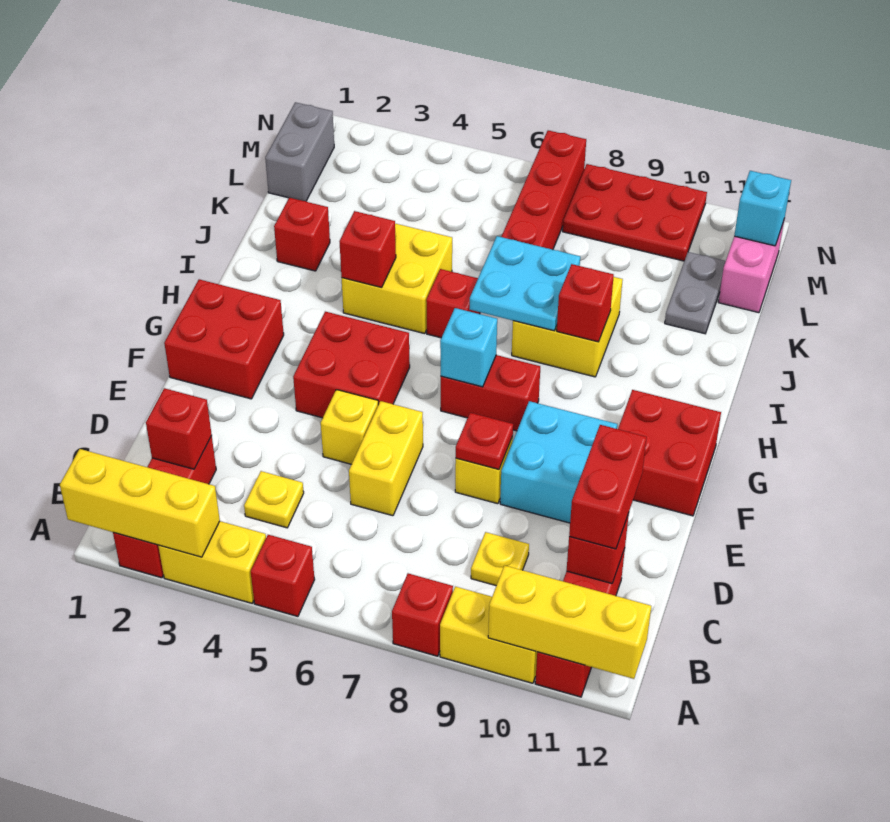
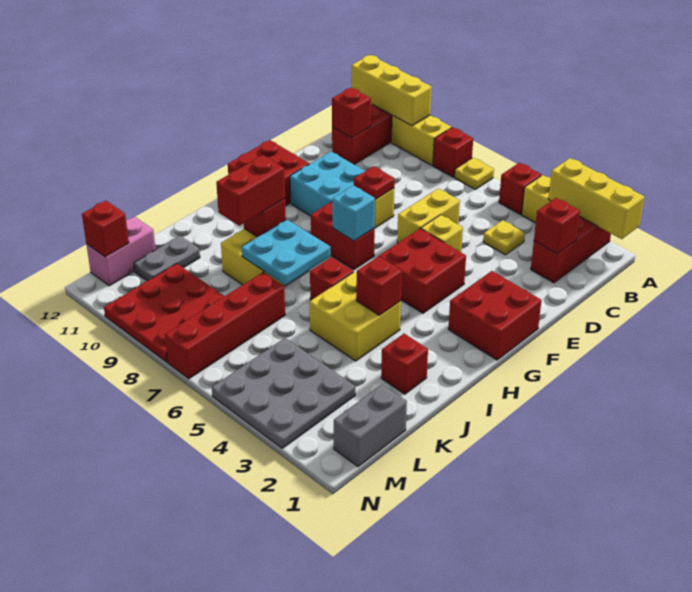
yellow 1x1 plate [471,532,529,586] -> yellow 1x1 plate moved to [455,158,494,189]
red 1x2 brick [569,425,647,549] -> red 1x2 brick moved to [216,155,285,226]
none -> grey 3x3 plate [212,338,355,448]
red 2x3 plate [563,164,707,261] -> red 3x3 plate [104,263,224,362]
cyan 1x1 brick [734,171,791,246] -> red 1x1 brick [82,201,129,257]

